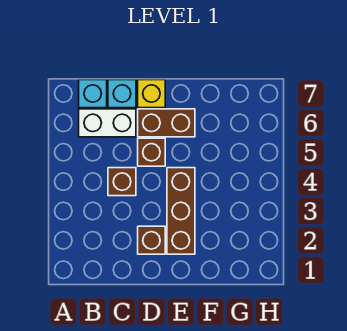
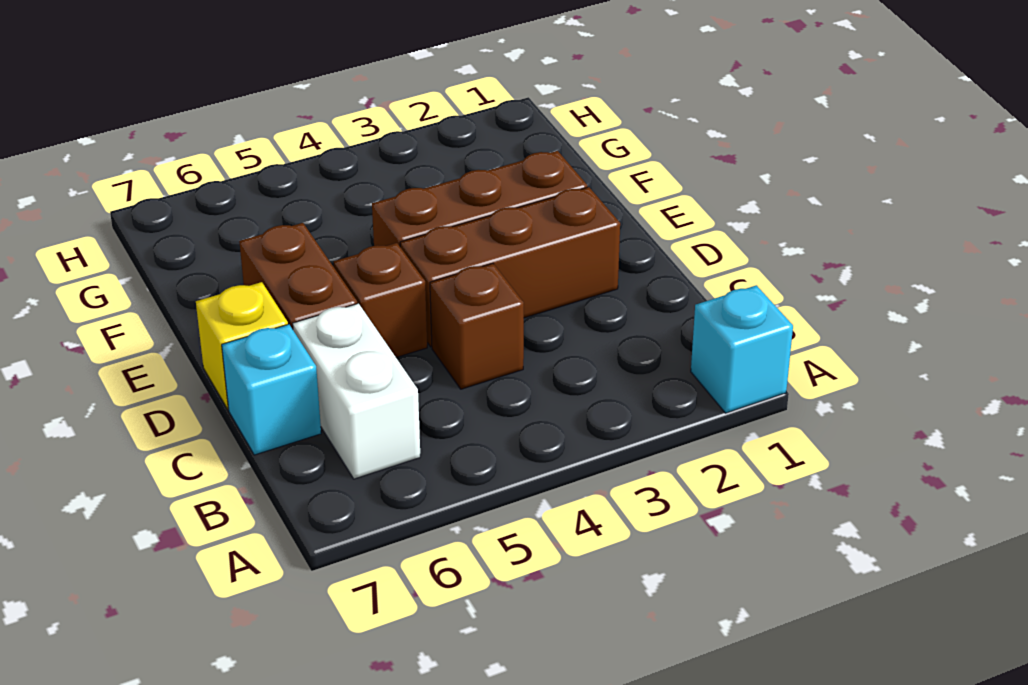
cyan 1x1 brick [79,80,107,108] -> cyan 1x1 brick moved to [691,285,793,413]
brown 1x1 brick [138,226,165,254] -> brown 1x3 brick [400,187,620,347]

